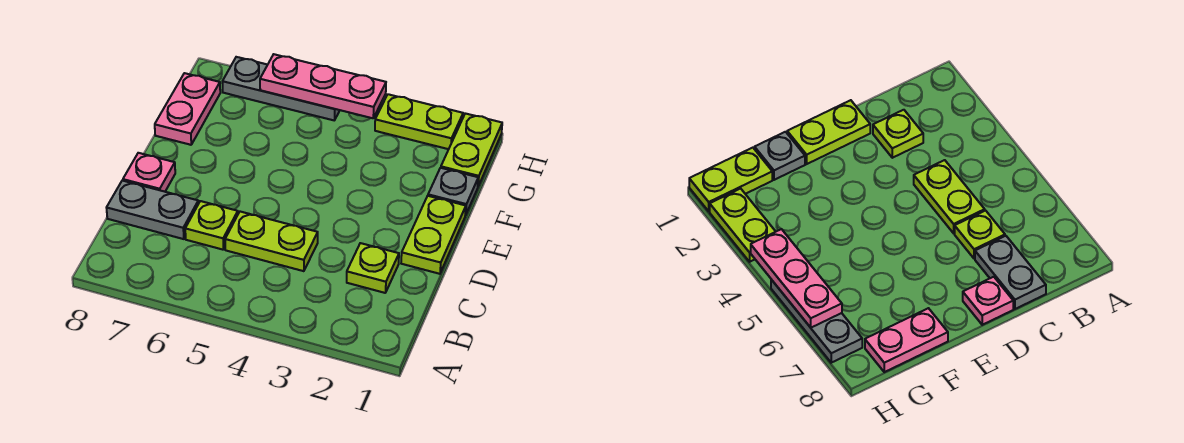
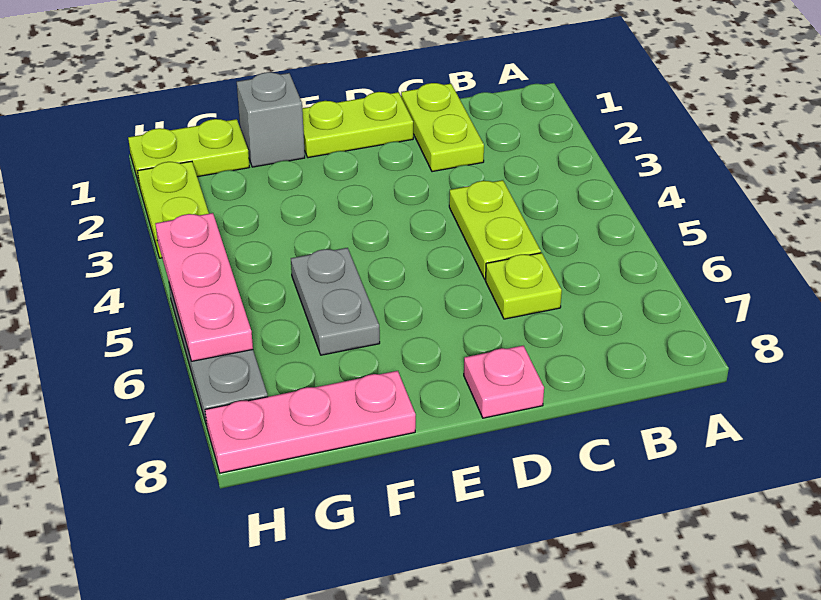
lime 1x1 plate [347,243,399,293] -> lime 1x2 plate [401,83,484,172]
grey 1x2 plate [106,181,198,239] -> grey 1x2 plate moved to [291,248,380,355]
grey 1x1 plate [428,168,478,215] -> grey 1x1 brick [237,72,305,167]
pink 1x2 plate [155,73,220,145] -> pink 1x3 plate [205,371,416,473]

